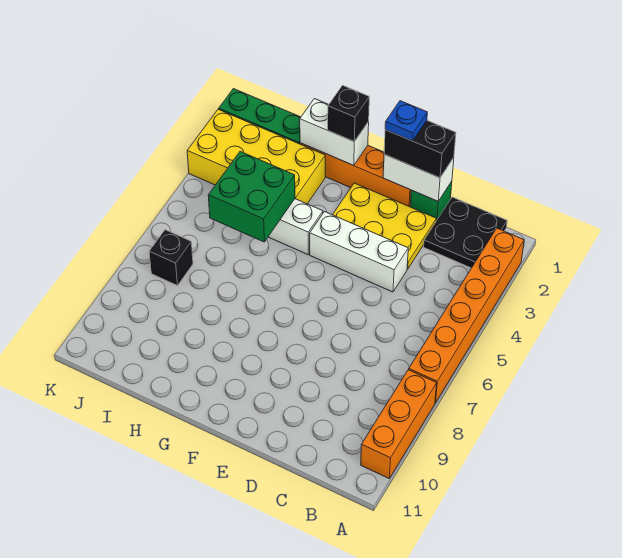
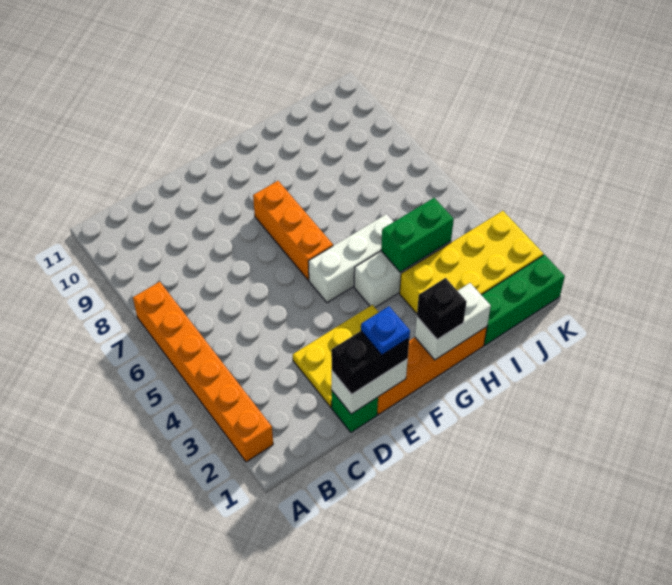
orange 1x3 brick [361,370,437,478] -> orange 1x3 brick moved to [253,181,333,280]
black 2x2 plate [424,197,507,268] -> none
white 1x3 brick [310,212,408,292] -> white 1x3 brick moved to [308,214,393,303]
green 2x2 brick [208,151,295,242] -> green 1x2 brick [381,198,454,272]
black 1x1 brick [149,230,193,285] -> none

